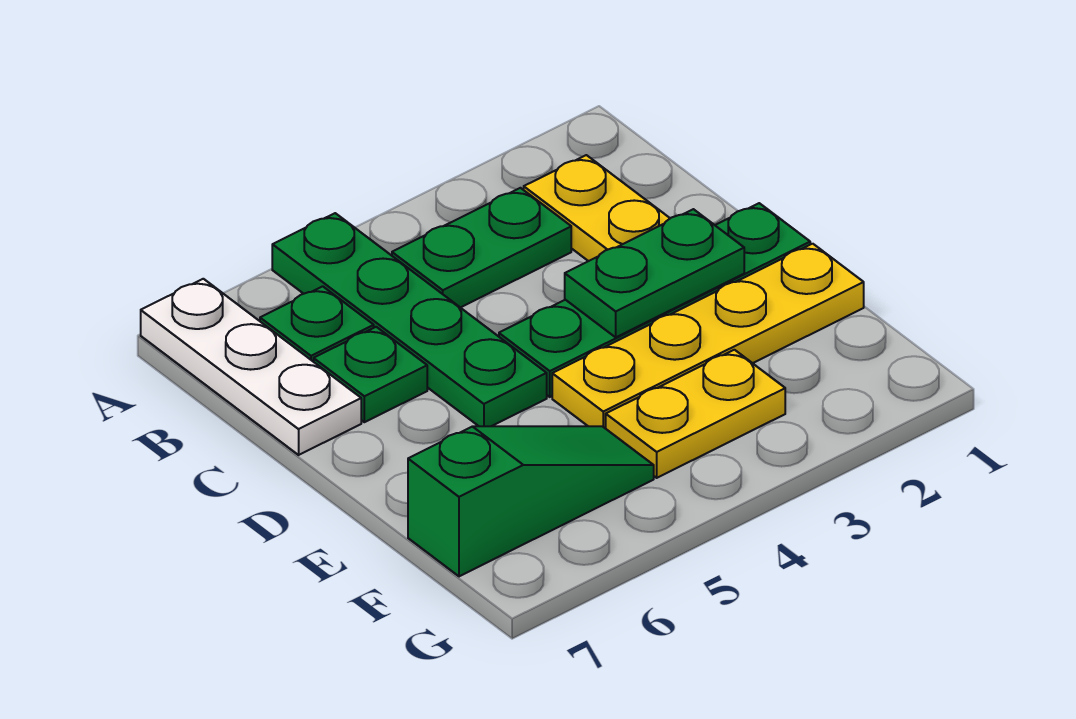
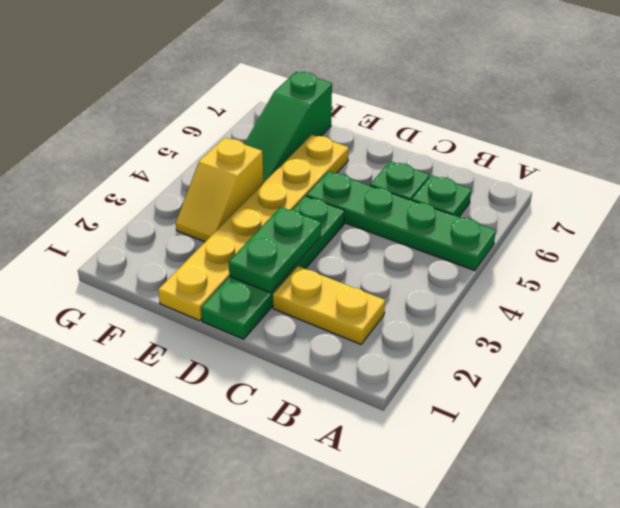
white 1x3 plate [141,279,361,455] -> none
green 1x2 plate [392,188,571,308] -> none
yellow 1x4 plate [552,244,864,429] -> yellow 1x6 plate [158,135,349,321]
yellow 1x2 plate [606,350,785,478] -> yellow 1x2 slope [176,138,263,242]

